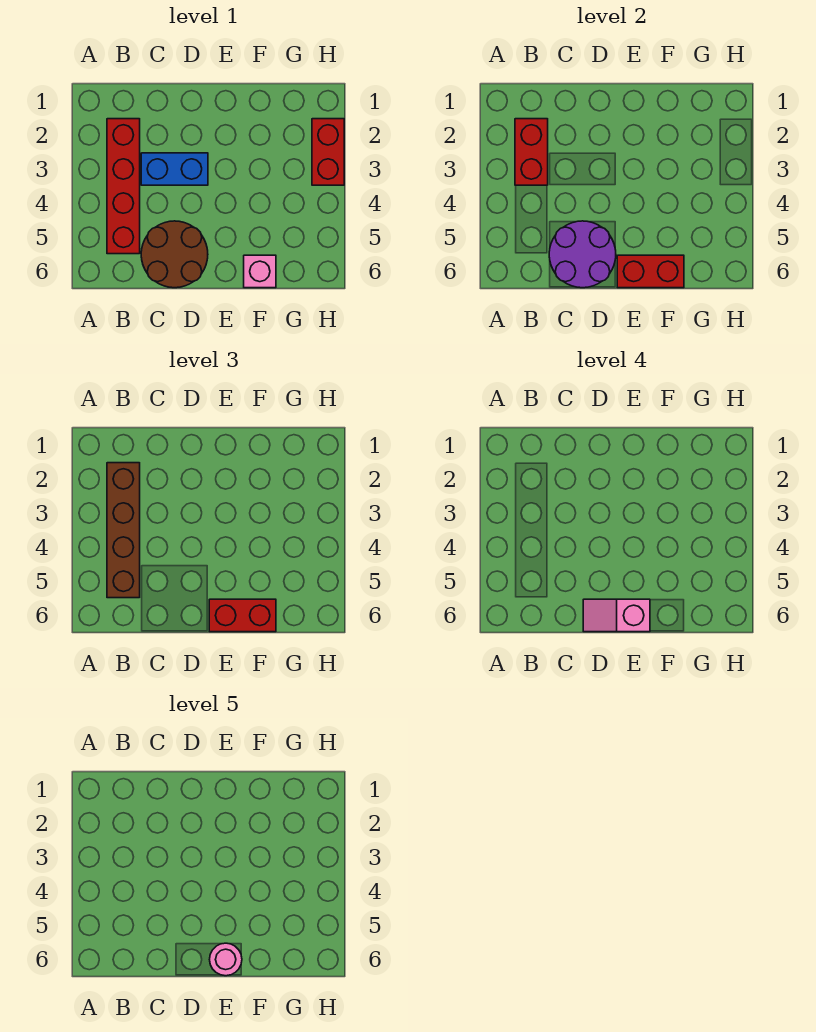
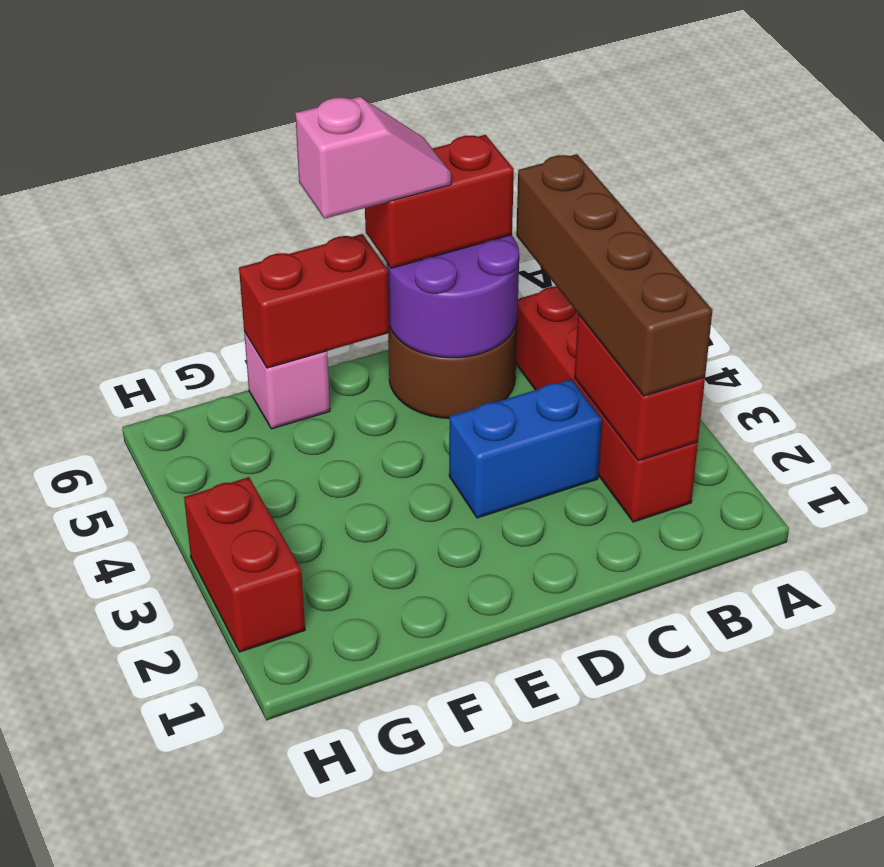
red 1x2 brick [209,599,276,632] -> red 1x2 brick moved to [365,135,514,268]
pink 1x1 round brick [210,943,242,976] -> none

